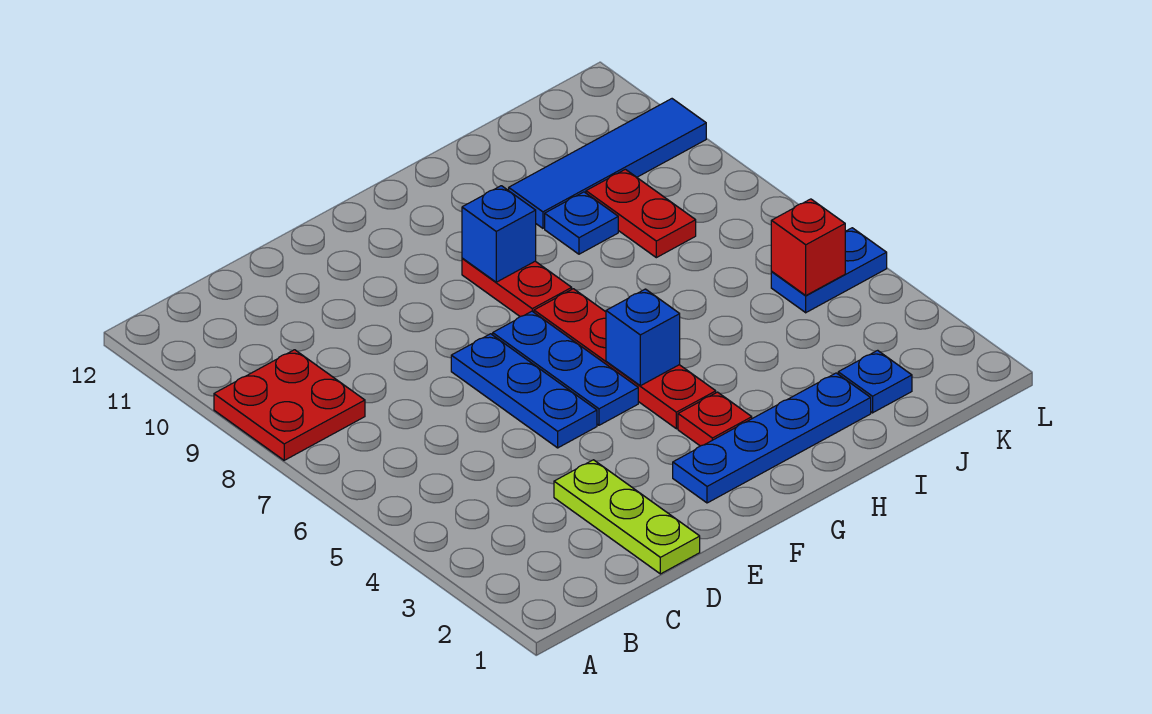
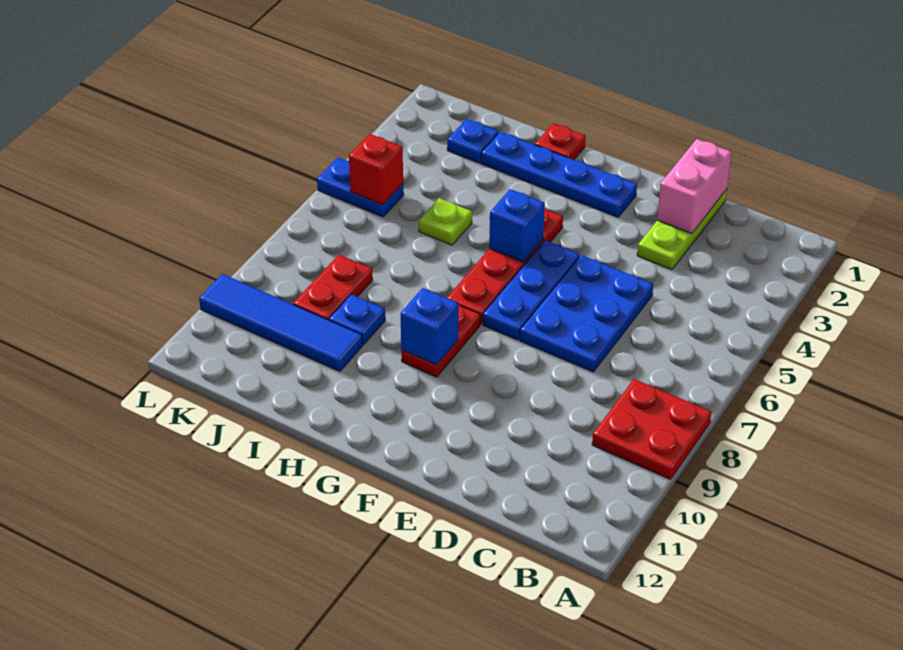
none -> pink 1x2 brick [657,139,732,233]
blue 1x3 plate [451,334,597,448] -> blue 2x3 plate [520,255,653,372]
red 1x1 plate [678,392,752,446] -> red 1x1 plate moved to [535,123,586,160]
none -> lime 1x1 plate [419,198,472,245]

